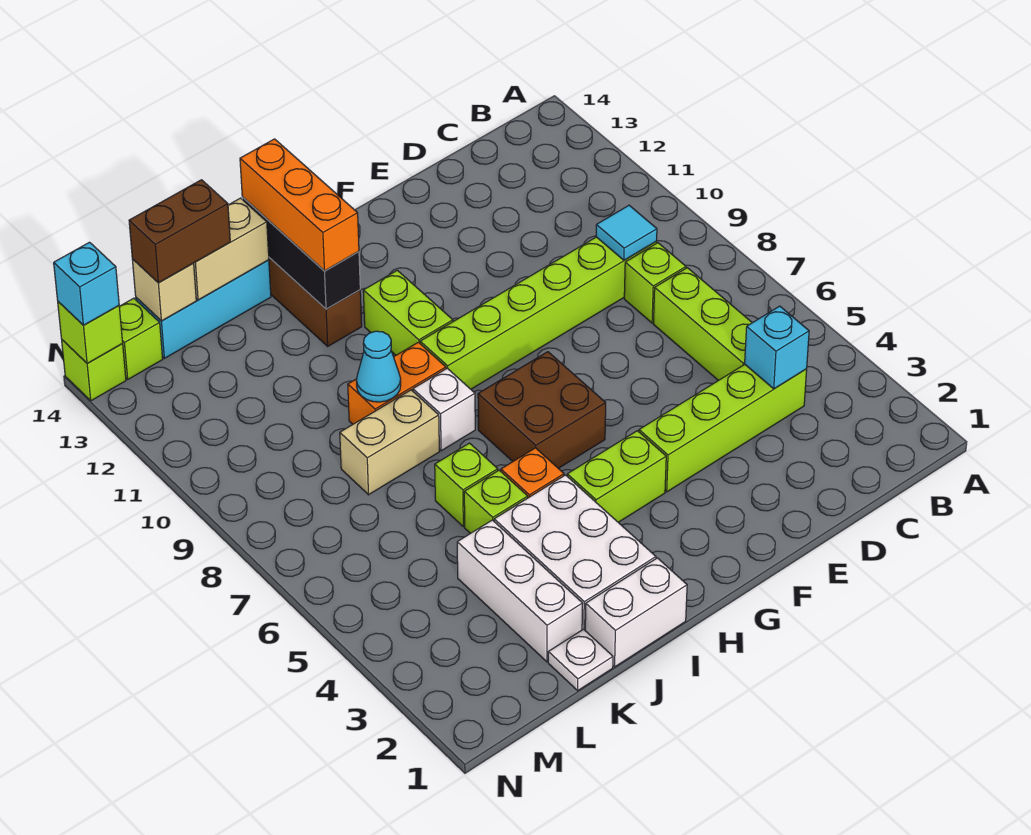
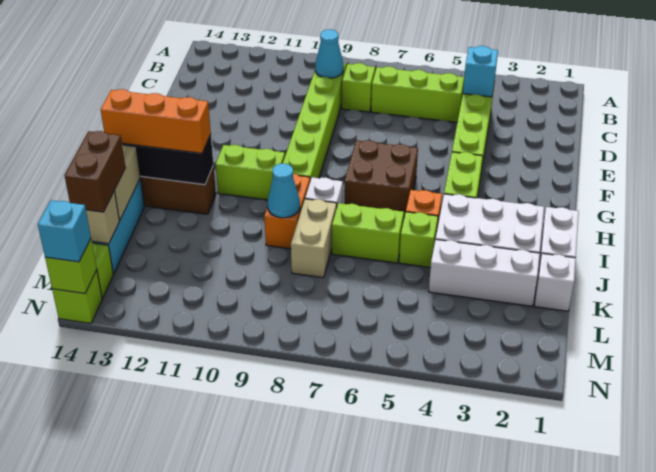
cyan 1x1 tile [596,205,657,260] -> cyan 1x1 cone [315,29,344,78]
lime 1x1 brick [435,443,498,527] -> lime 1x2 brick [332,203,404,263]
white 1x1 plate [548,629,613,690] -> white 1x1 brick [534,253,576,311]

